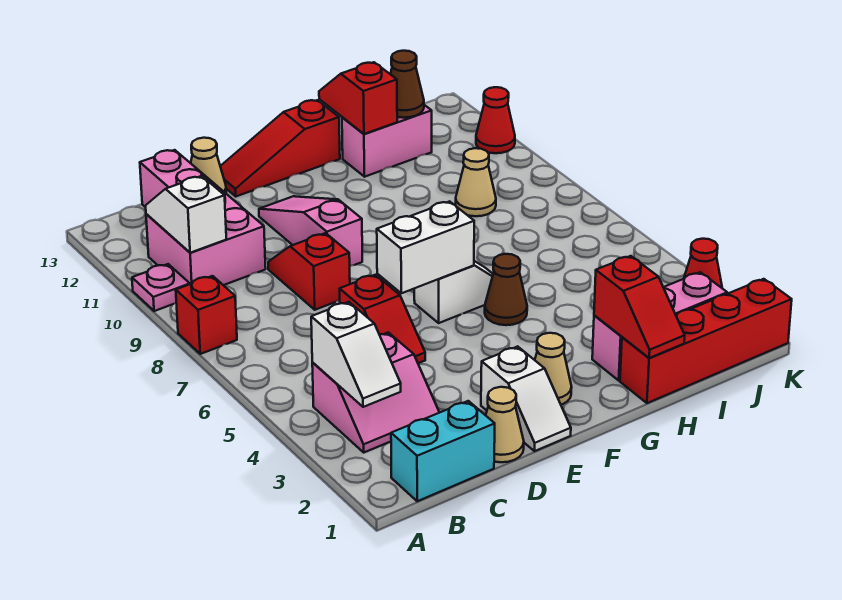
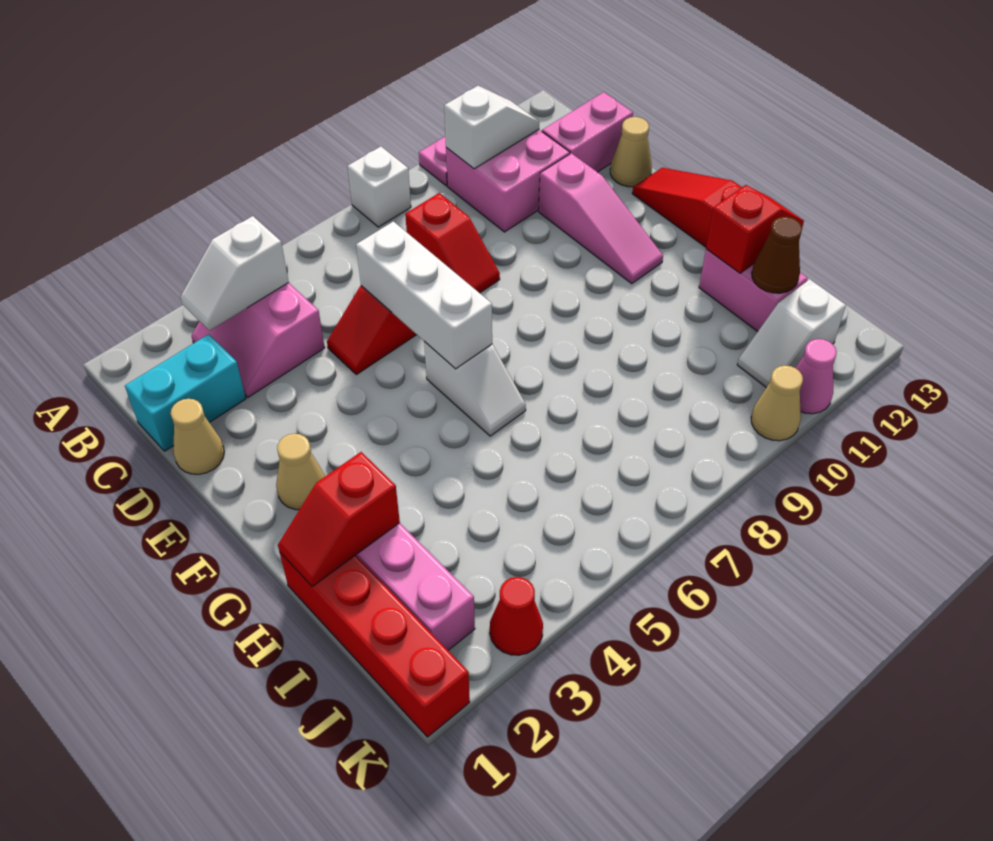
red 1x1 brick [176,276,237,354] -> white 1x1 brick [347,147,411,227]
cyan 1x2 brick [391,401,495,501] -> cyan 1x2 brick turned to [125,334,246,451]
red 1x2 slope [268,233,350,310] -> red 1x2 slope turned to [405,193,500,293]
white 1x2 slope [481,346,571,451] -> white 1x2 slope moved to [737,279,846,388]
white 1x2 brick [377,201,474,293] -> white 1x3 brick [356,221,492,369]
pink 1x3 slope [259,196,362,266] -> pink 1x3 slope turned to [539,153,663,284]
brown 1x1 cone [485,254,527,325] -> none
tan 1x1 cone [456,148,496,216] -> tan 1x1 cone moved to [751,365,803,441]
red 1x1 cone [476,87,515,153] -> pink 1x1 cone [796,339,837,414]

